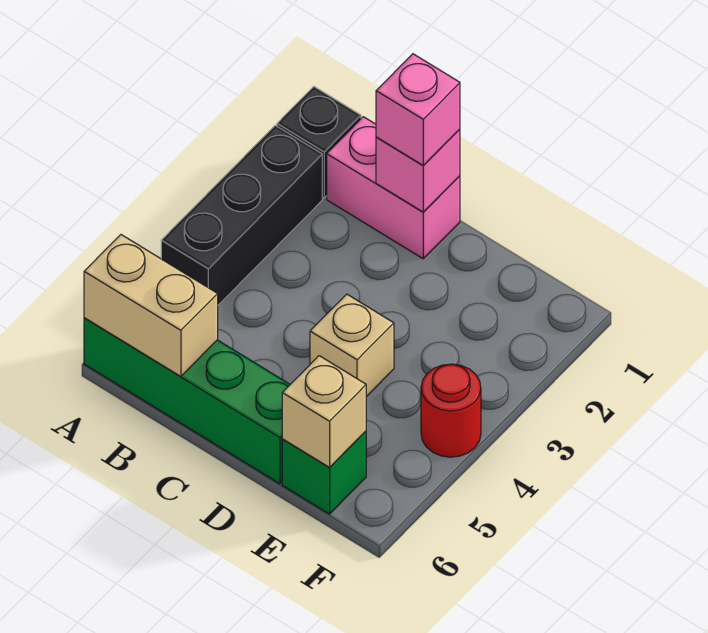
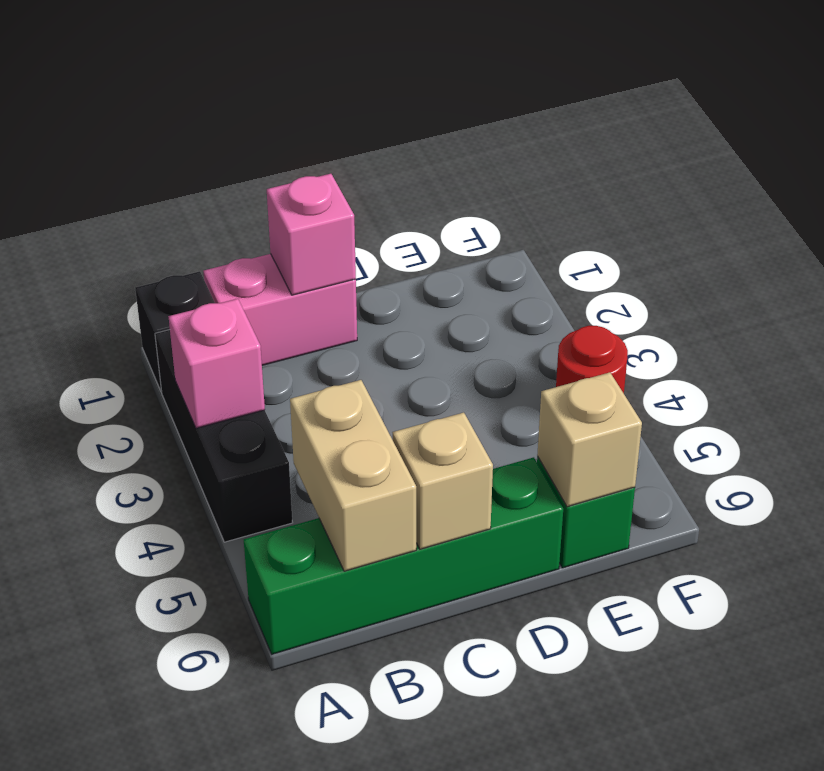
tan 1x2 brick [84,235,218,376] -> tan 1x2 brick turned to [290,380,416,571]
pink 1x1 brick [376,54,460,166] -> pink 1x1 brick moved to [168,299,265,428]
tan 1x1 brick [310,294,394,397] -> tan 1x1 brick moved to [393,413,493,549]

